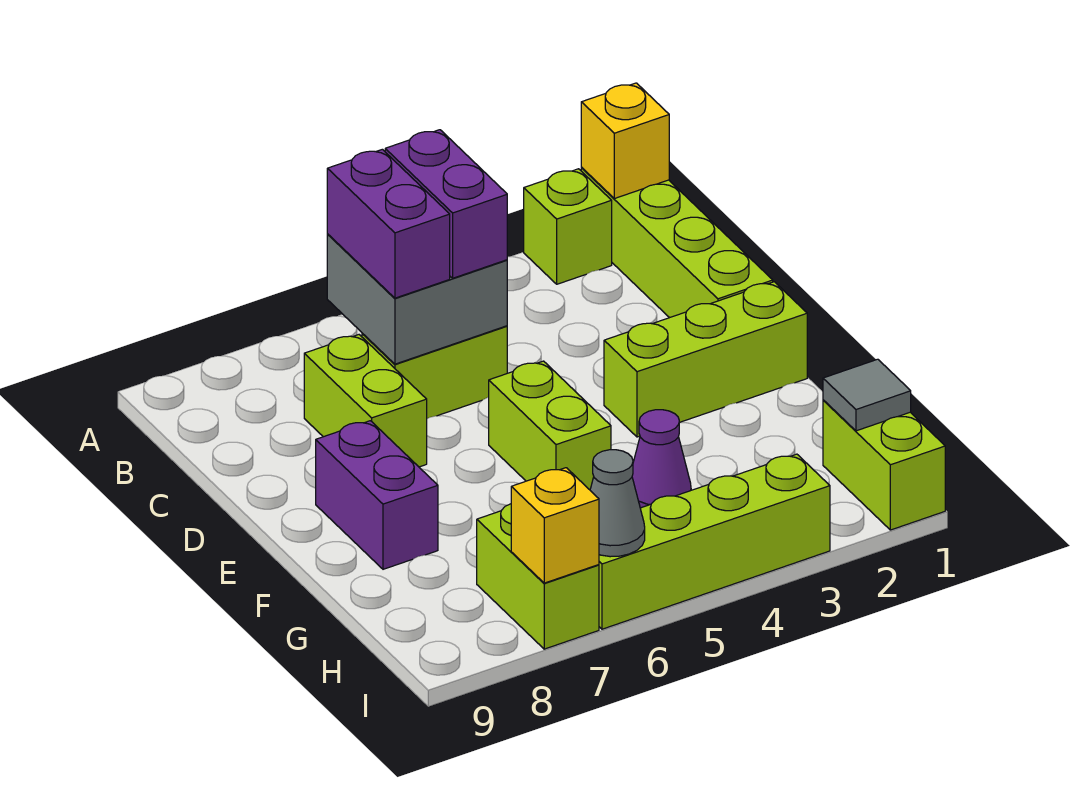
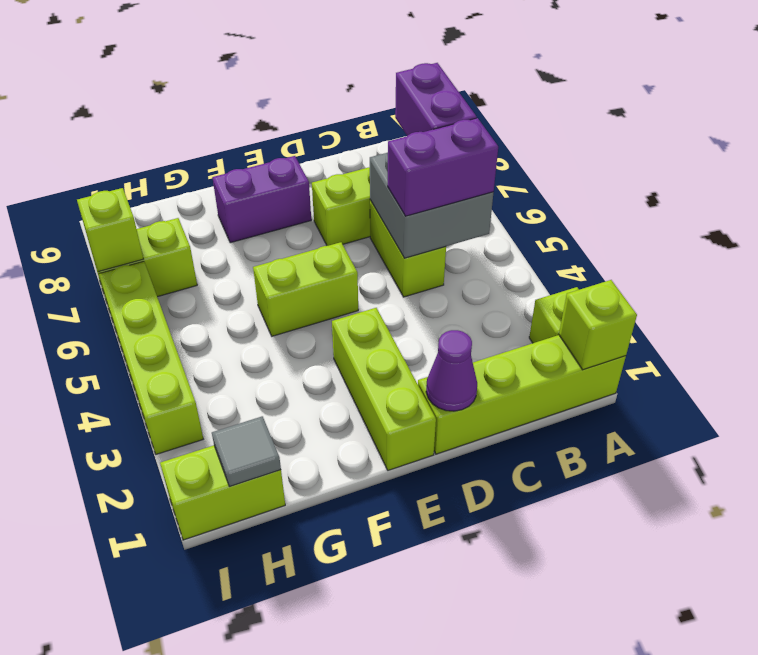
yellow 1x1 brick [581,83,669,199] -> lime 1x1 brick [559,280,637,370]
purple 1x2 brick [327,149,450,298] -> purple 1x2 brick turned to [395,63,477,136]
purple 1x1 cone [632,410,691,508] -> purple 1x1 cone moved to [426,330,477,411]
grey 1x1 cone [590,450,645,557] -> none
yellow 1x1 brick [511,468,599,583] -> lime 1x1 brick [77,188,143,272]

